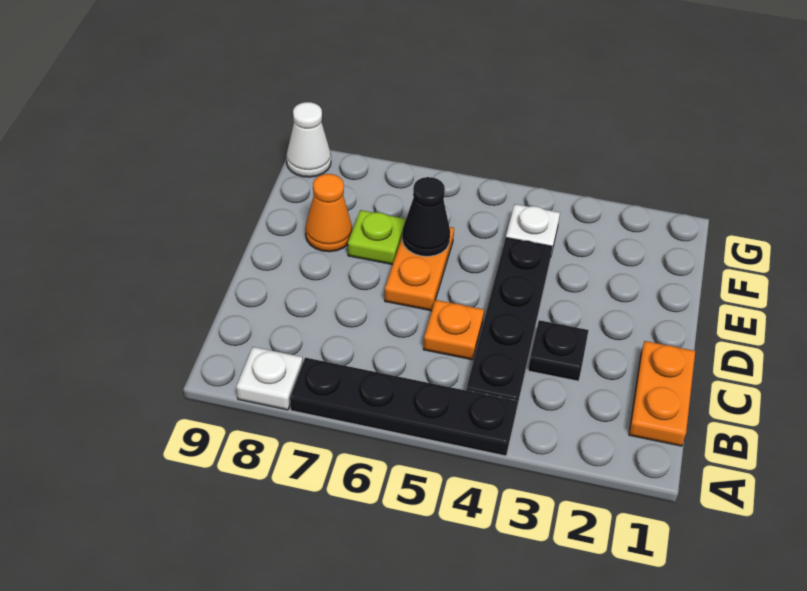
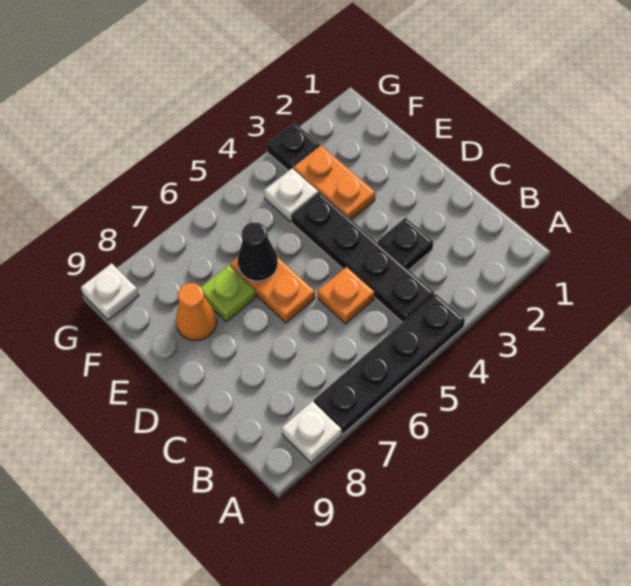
orange 1x2 plate [629,341,695,446] -> orange 1x2 plate moved to [293,146,375,220]
none -> black 1x1 plate [267,123,320,171]
white 1x1 cone [286,102,331,177] -> white 1x1 plate [81,263,139,320]

